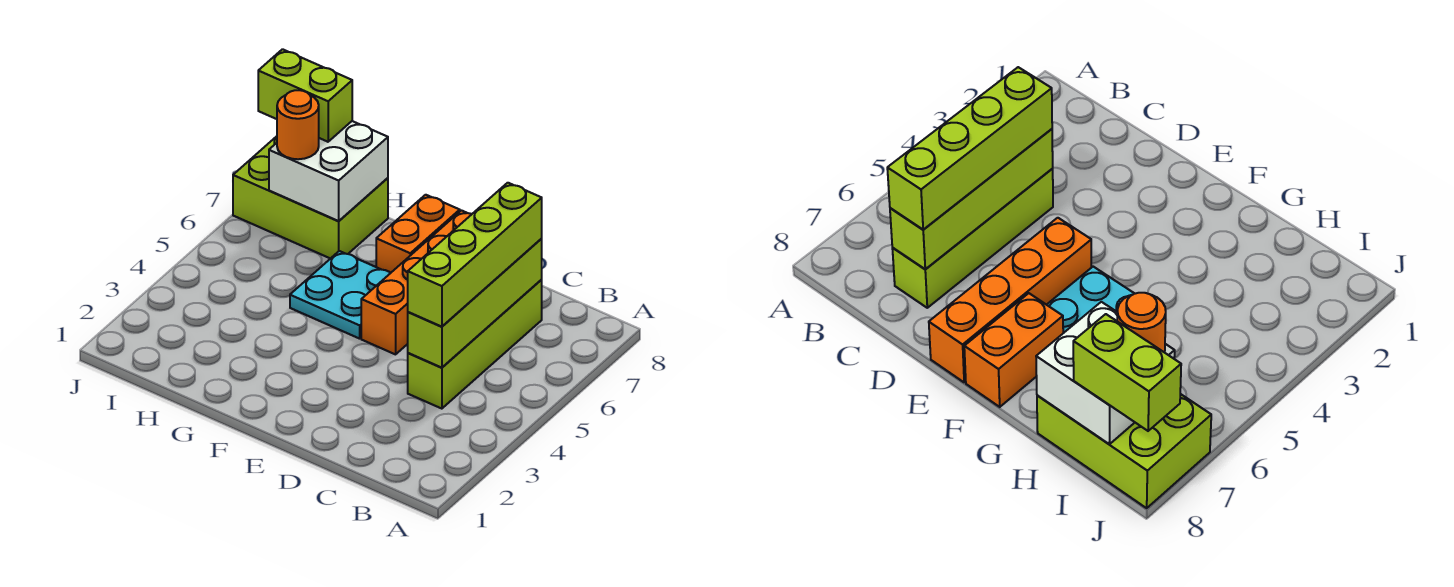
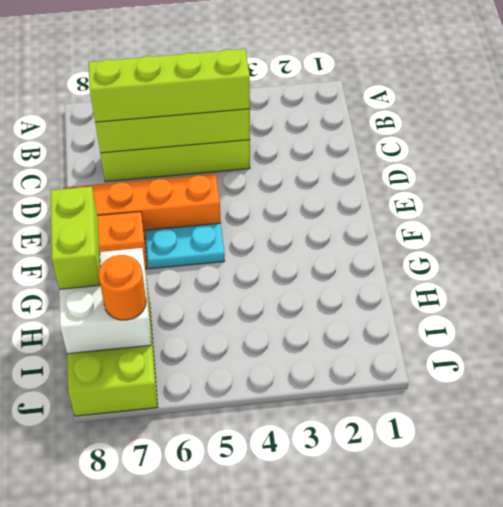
cyan 2x2 plate [290,251,390,339] -> cyan 1x2 plate [146,223,225,269]
lime 1x2 brick [258,49,352,142] -> lime 1x2 brick moved to [51,187,100,289]

